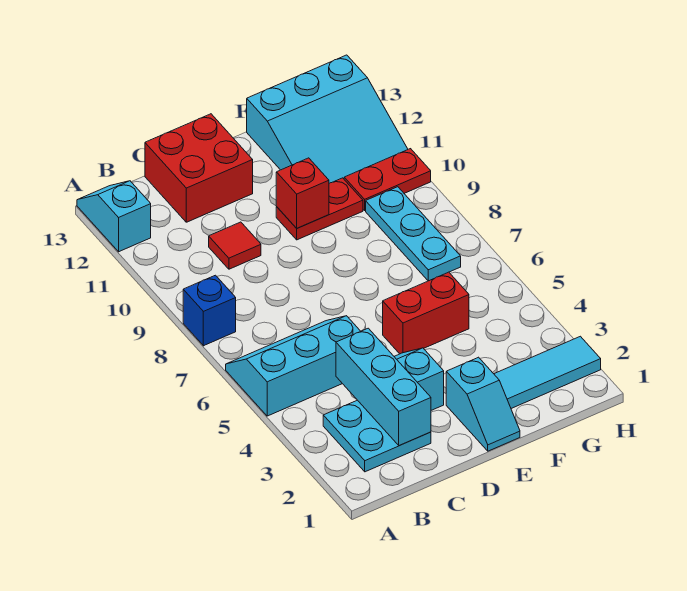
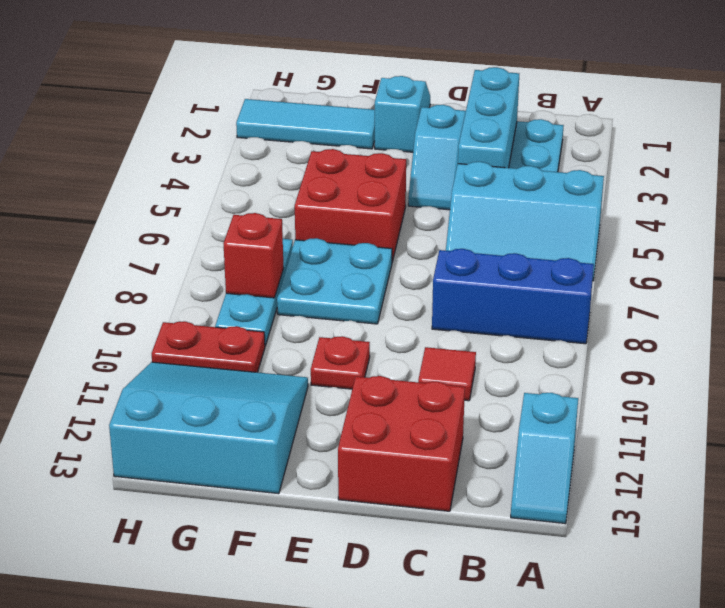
blue 1x1 brick [183,275,236,346] -> blue 1x3 brick [432,249,594,344]
red 1x2 brick [383,272,469,354] -> red 2x2 brick [295,149,406,262]
none -> cyan 2x2 plate [277,238,392,324]
red 1x2 plate [276,178,363,240] -> red 1x1 plate [311,336,370,389]
red 1x1 brick [276,158,329,228] -> red 1x1 brick moved to [223,213,284,298]

